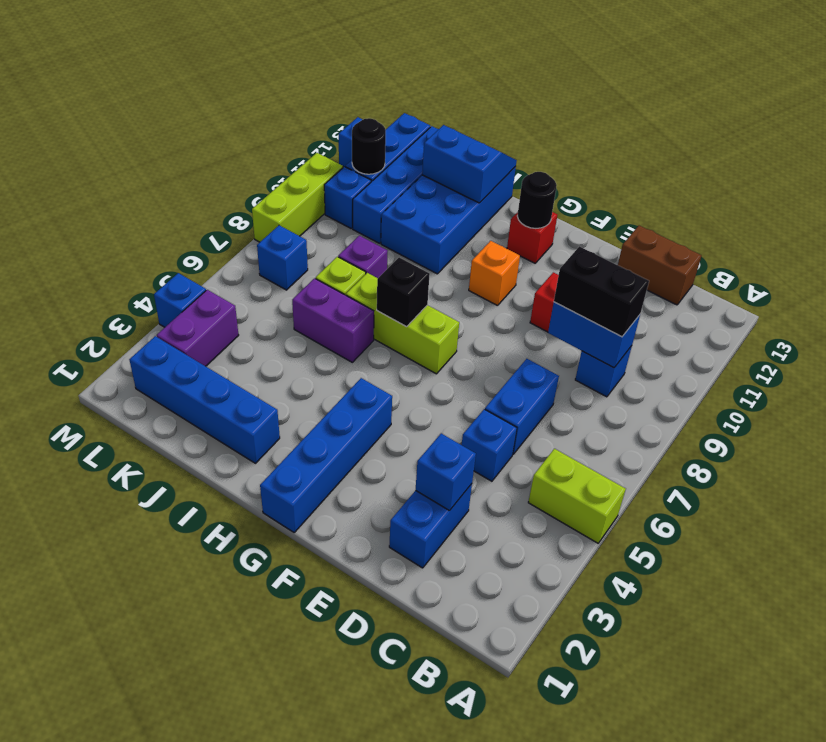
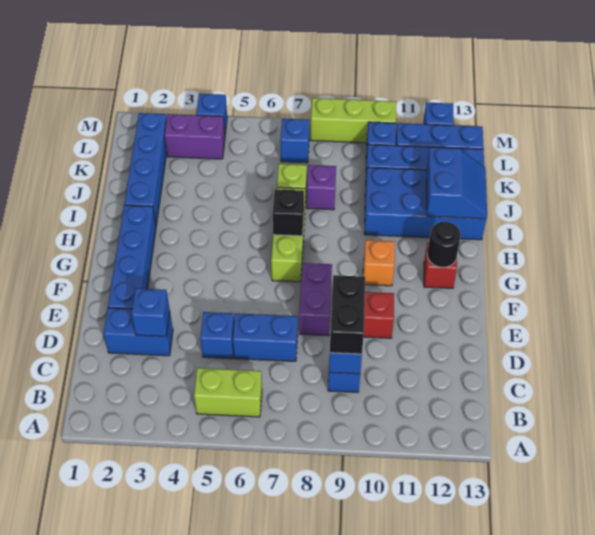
lime 1x2 brick [528,449,626,543] -> lime 1x2 brick turned to [194,368,262,417]
brown 1x2 brick [618,226,702,305] -> none
blue 1x4 brick [260,378,392,532] -> blue 1x4 brick turned to [108,205,156,309]
purple 1x2 brick [292,278,374,362] -> purple 1x2 brick moved to [299,263,332,336]
black 1x1 round brick [352,118,386,174] -> none

